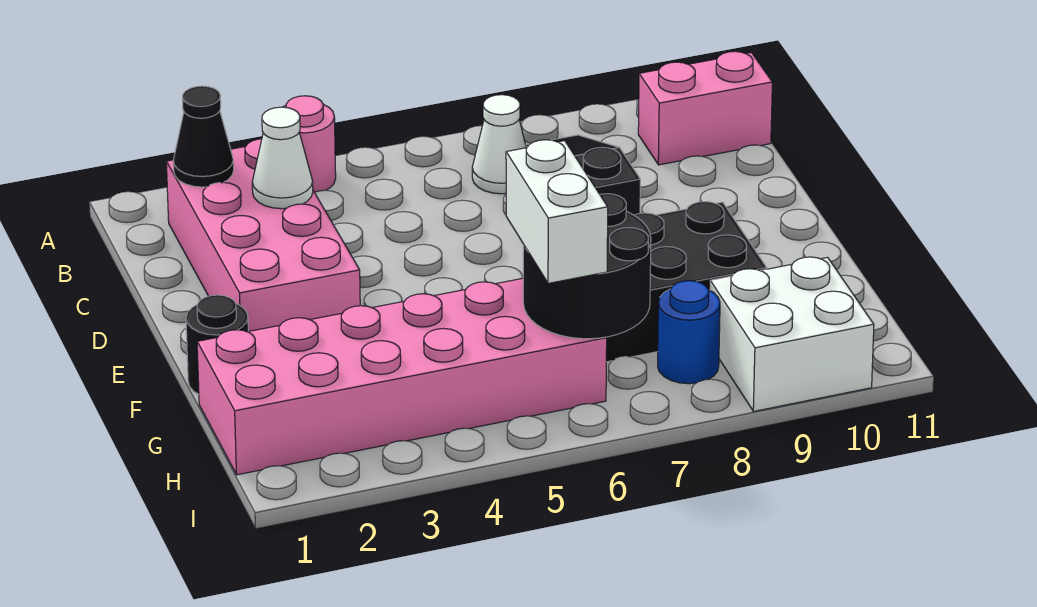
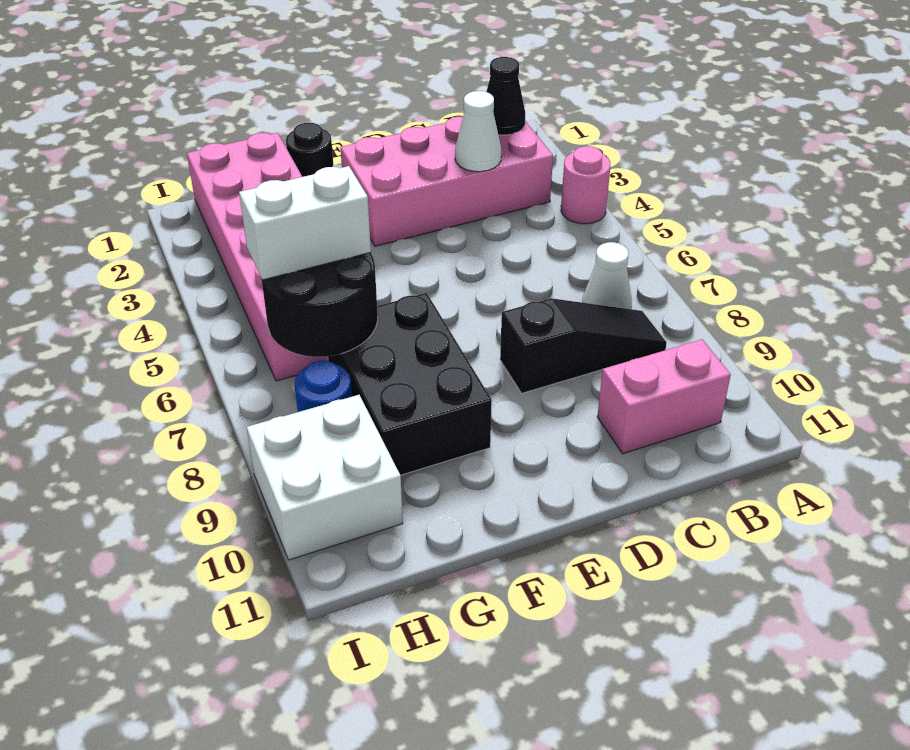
pink 1x2 brick [638,51,772,165] -> pink 1x2 brick turned to [597,340,731,454]

